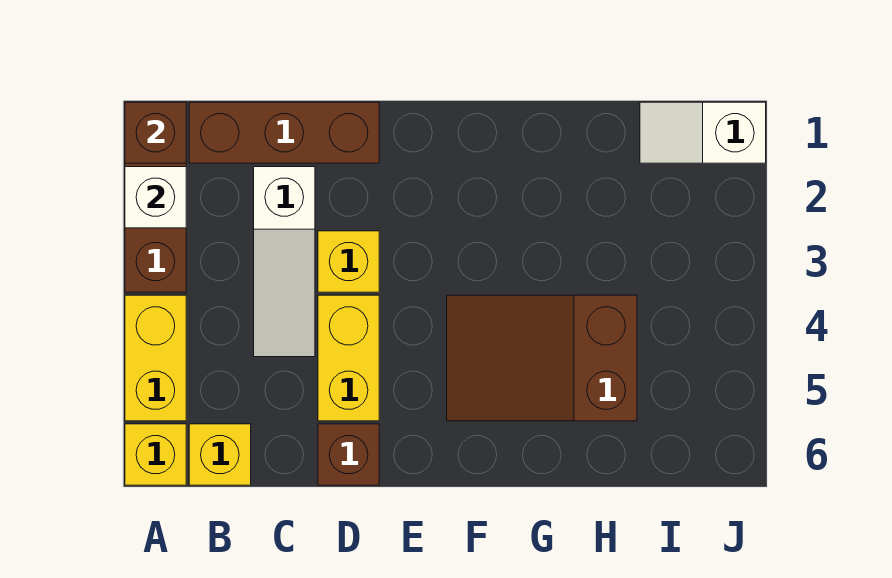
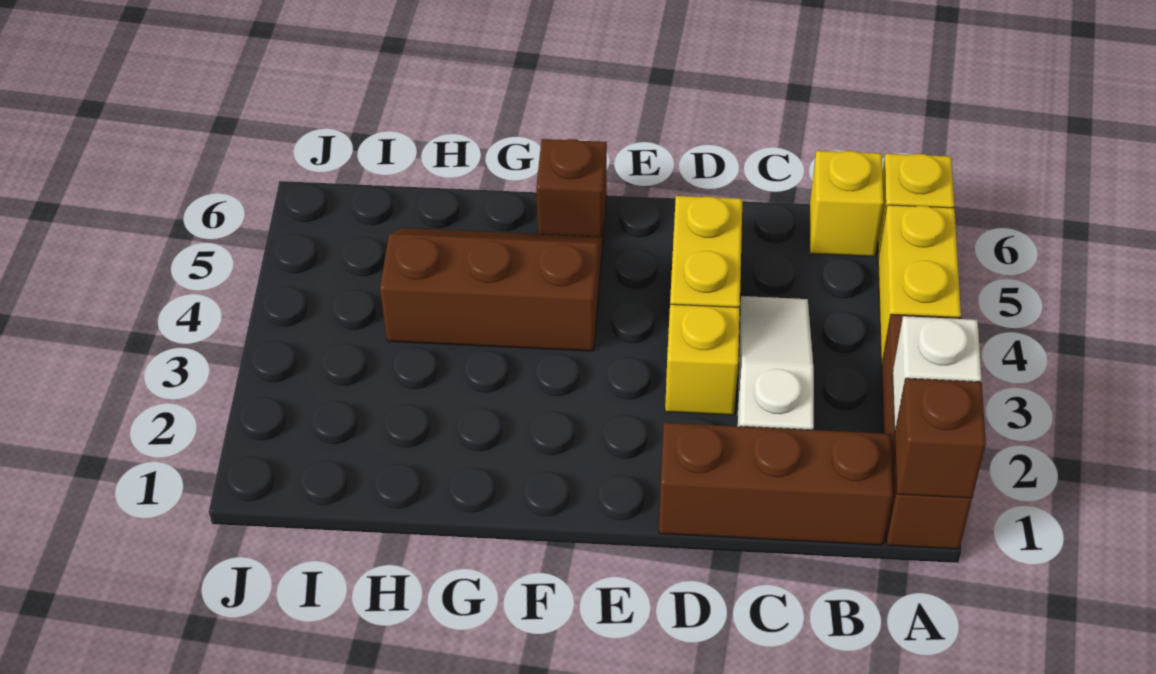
brown 1x1 brick [318,424,379,485] -> brown 1x1 brick moved to [536,139,607,244]
brown 2x3 slope [447,295,637,421] -> brown 2x3 slope turned to [380,228,602,351]
white 1x2 slope [640,102,766,163] -> none

